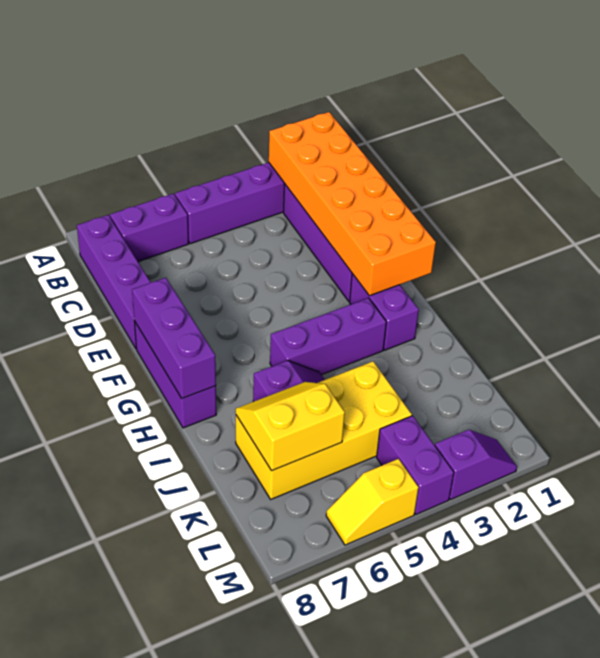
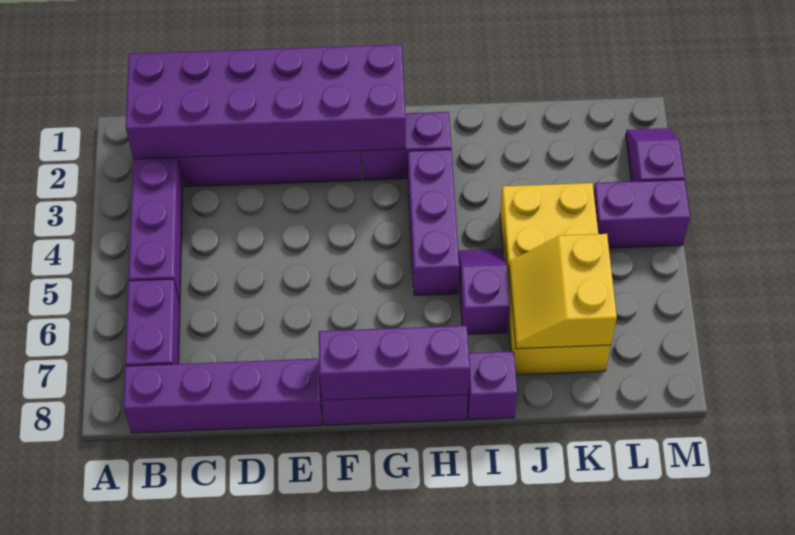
orange 2x6 brick [269,112,436,296] -> purple 2x6 brick [126,44,406,159]
none -> purple 1x1 brick [467,351,517,420]
yellow 1x2 slope [326,459,419,545] -> none

